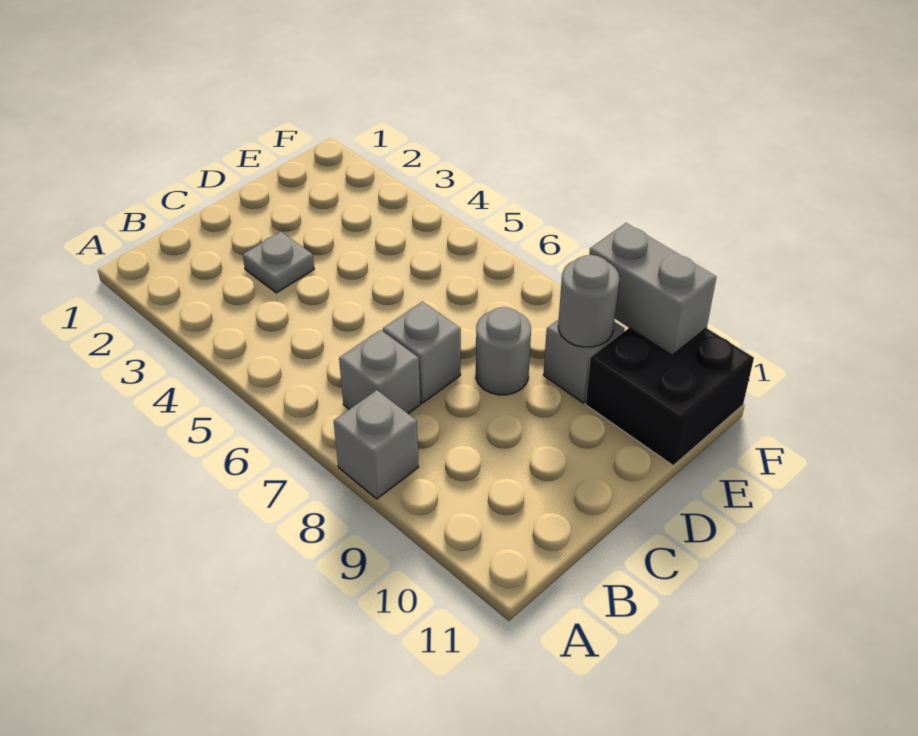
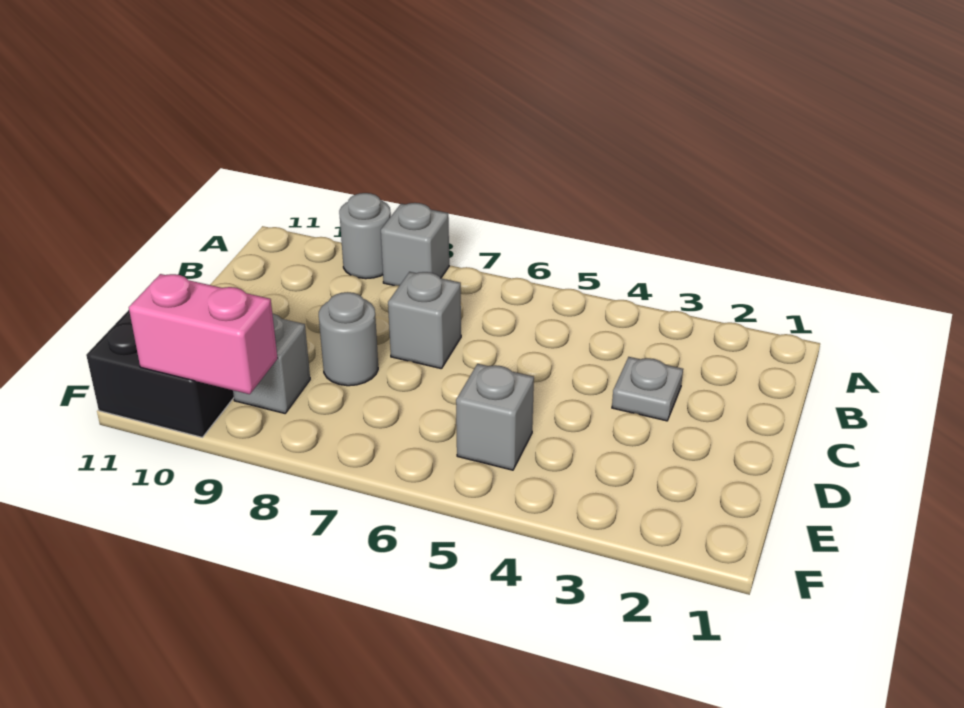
grey 1x1 brick [339,330,420,413] -> grey 1x1 brick moved to [456,364,534,470]
grey 1x1 round brick [558,255,619,347] -> grey 1x1 round brick moved to [339,193,391,279]
grey 1x2 brick [589,223,716,355] -> pink 1x2 brick [129,274,278,394]

